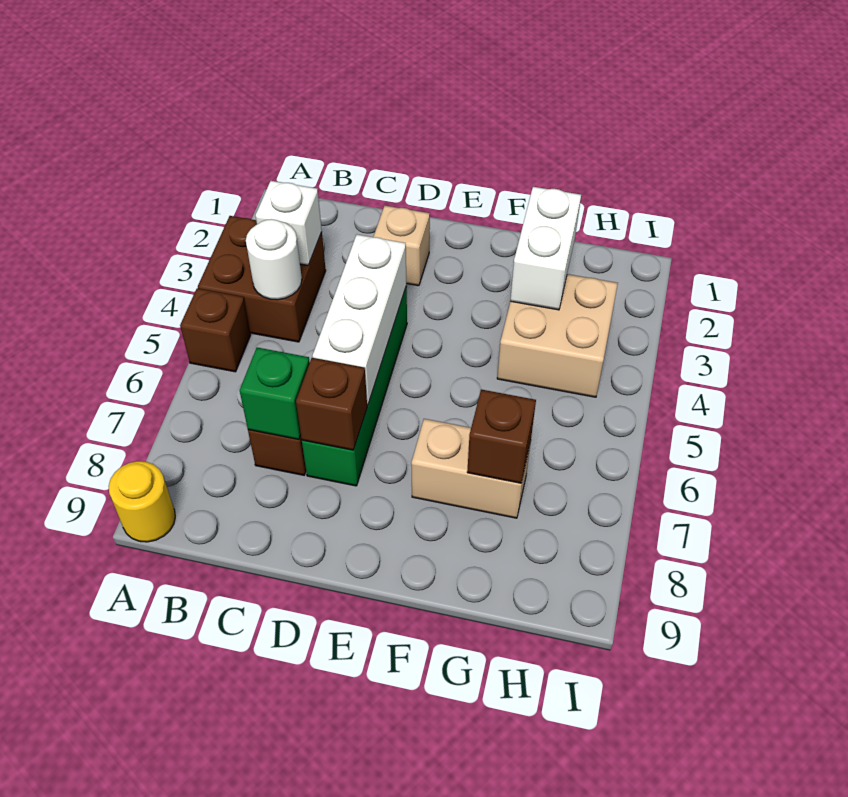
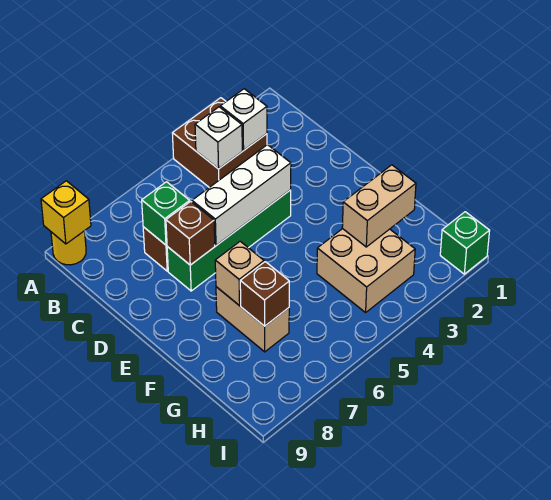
brown 1x1 brick [180,288,251,372] -> none
none -> yellow 1x1 brick [41,181,91,244]
white 1x1 round brick [246,219,302,300] -> white 1x1 brick [195,107,242,169]
tan 1x1 brick [373,206,430,286] -> tan 1x1 brick moved to [215,241,264,306]
white 1x2 brick [510,187,581,310] -> tan 1x2 brick [342,165,416,247]
none -> green 1x1 brick [440,212,490,274]

